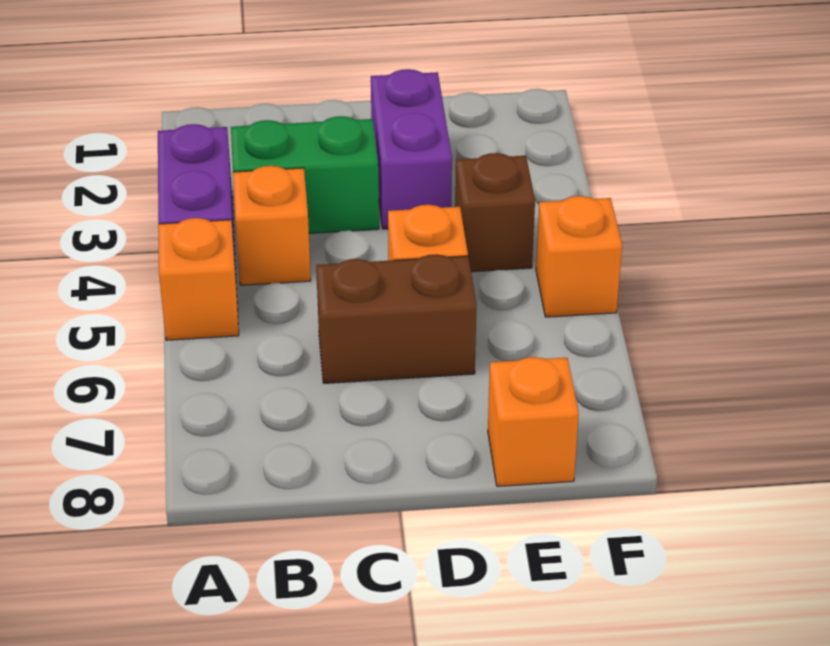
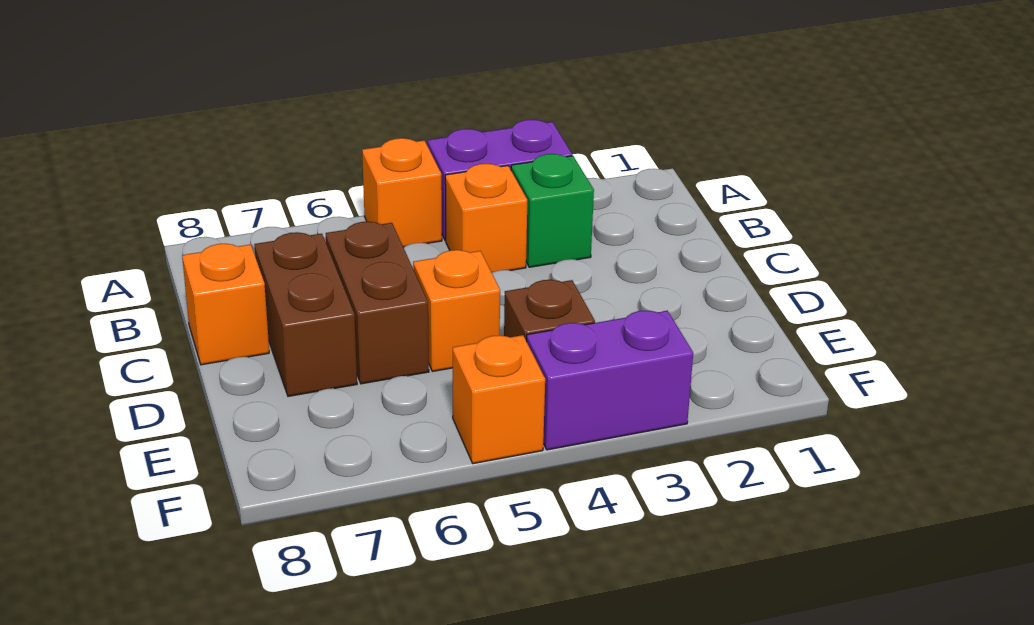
green 1x2 brick [231,116,379,233] -> green 1x1 brick [511,154,594,267]
none -> brown 1x2 brick [254,232,357,396]
purple 1x2 brick [371,69,452,229] -> purple 1x2 brick moved to [527,310,693,450]
orange 1x1 brick [488,357,579,486] -> orange 1x1 brick moved to [182,244,269,365]

